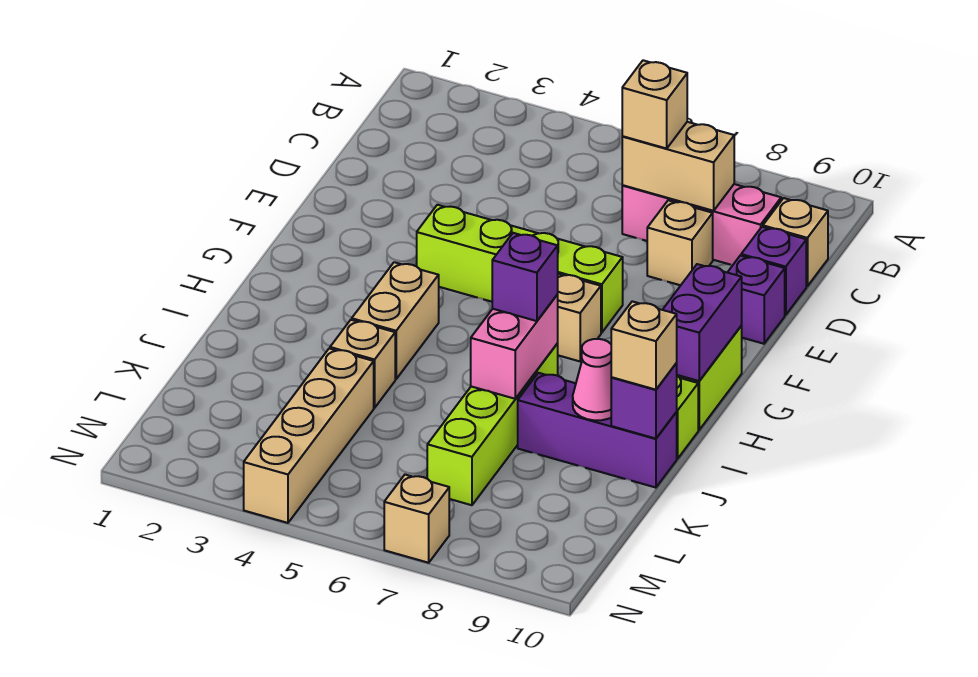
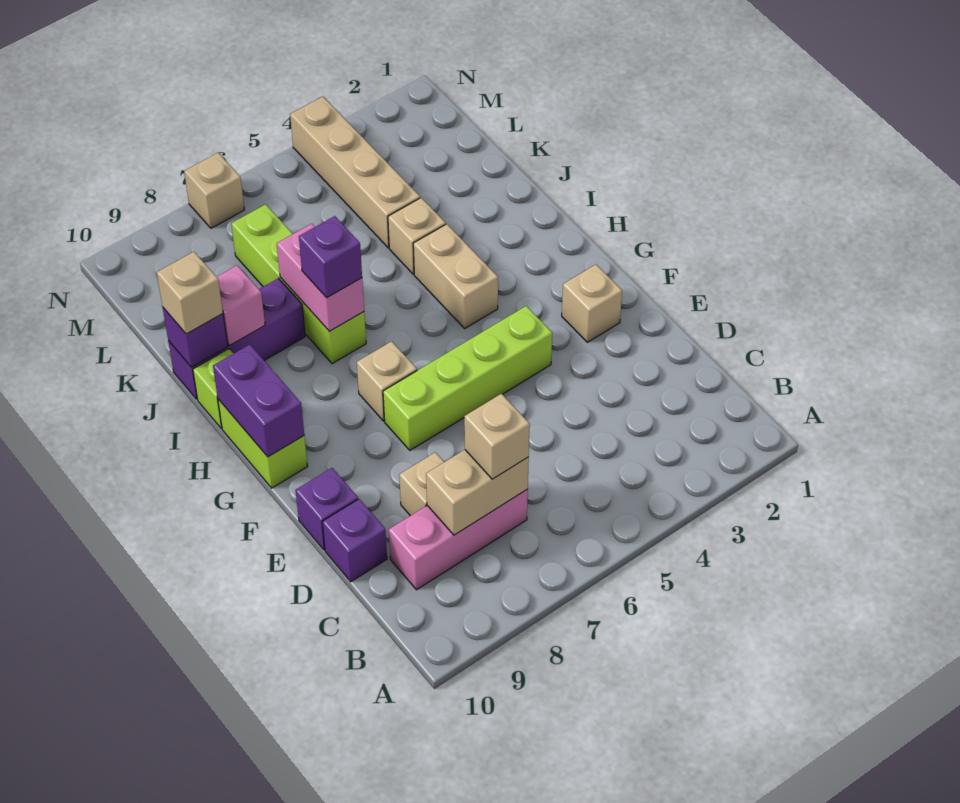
tan 1x1 brick [763,198,828,286] -> tan 1x1 brick moved to [562,265,622,342]
pink 1x1 cone [573,339,612,420] -> pink 1x1 brick [217,266,265,346]

